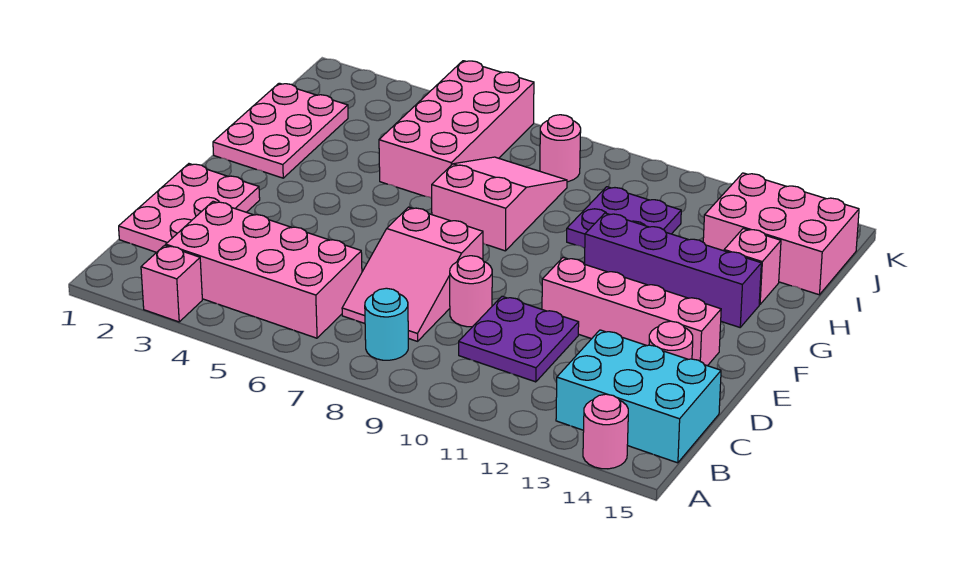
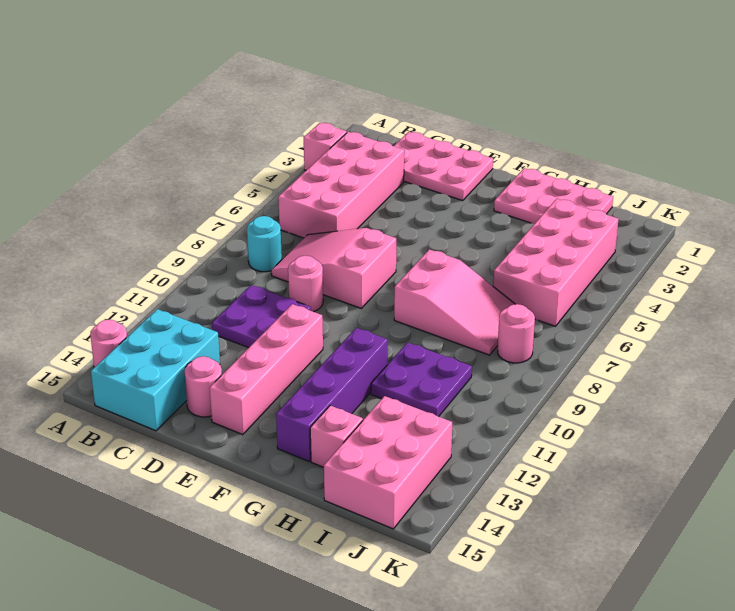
pink 2x4 brick [379,61,534,198] -> pink 2x4 brick turned to [493,199,619,326]

